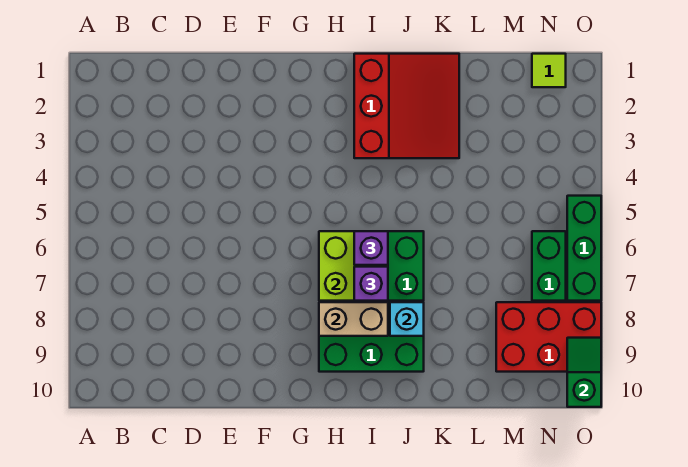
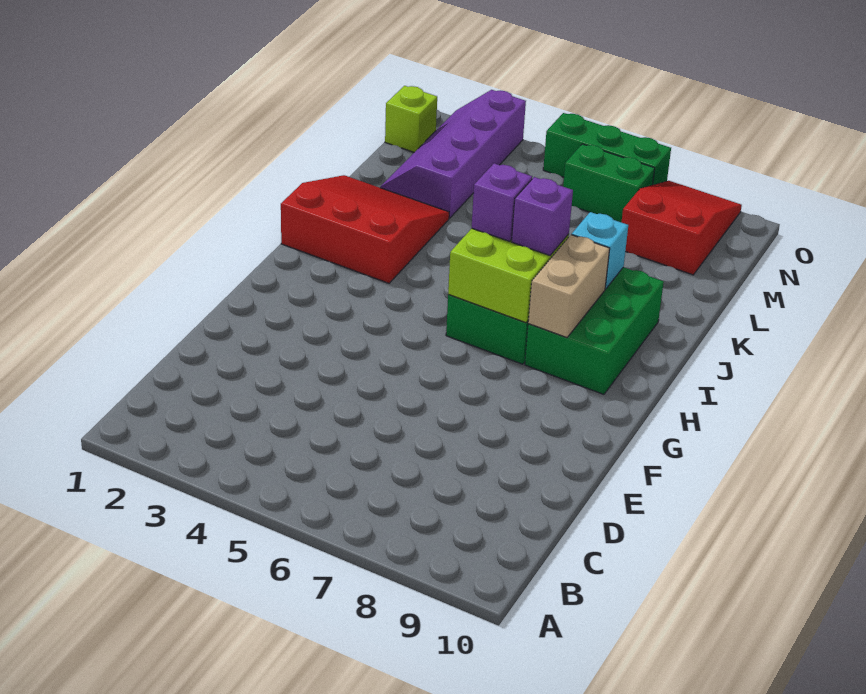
none -> purple 2x4 slope [380,90,526,218]
red 2x3 brick [496,302,601,372] -> red 2x3 slope [621,181,742,275]
lime 1x1 tile [532,54,566,87] -> lime 1x1 brick [385,86,437,152]
green 1x2 slope [567,338,601,407] -> none

